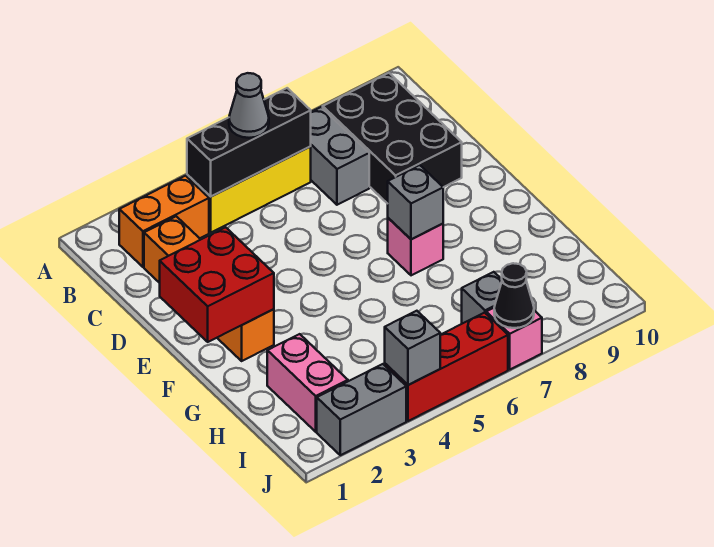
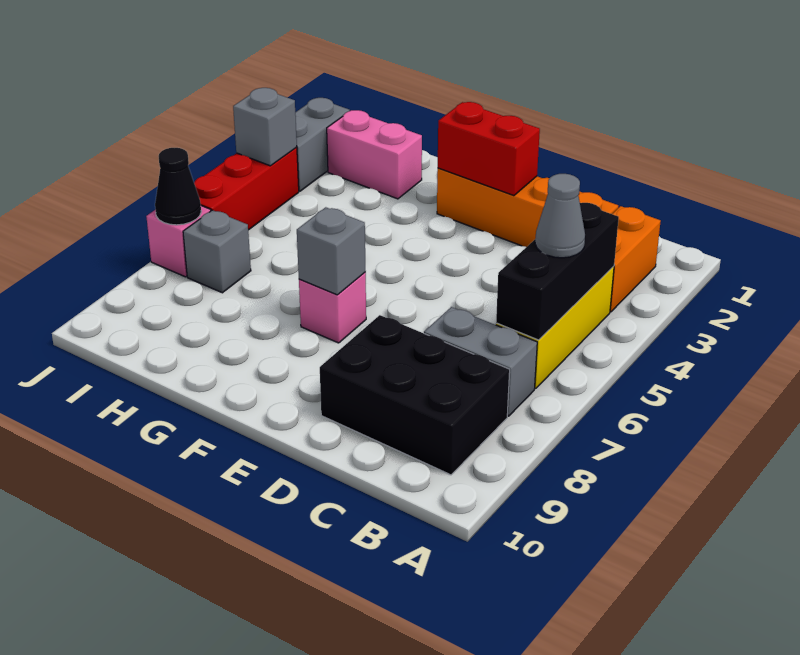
red 2x2 brick [160,227,274,342] -> red 1x2 brick [438,102,540,196]

